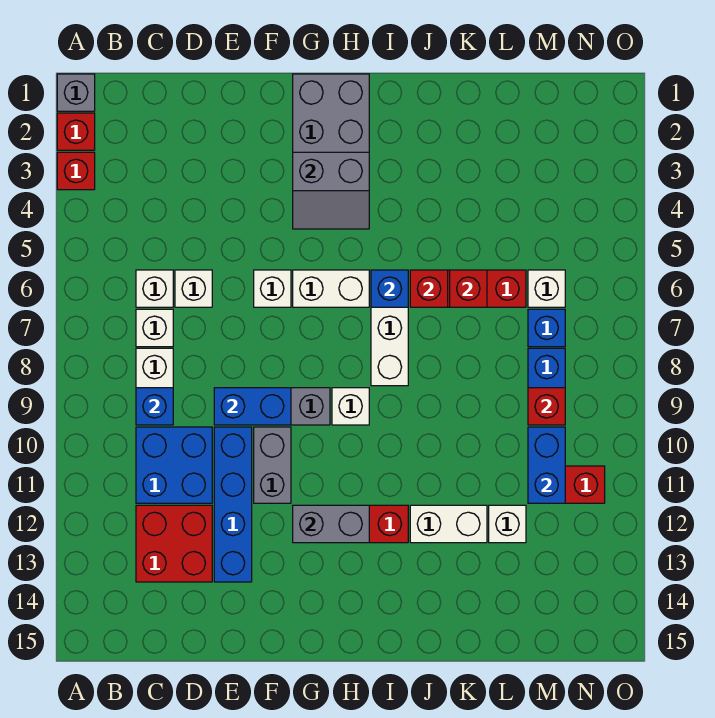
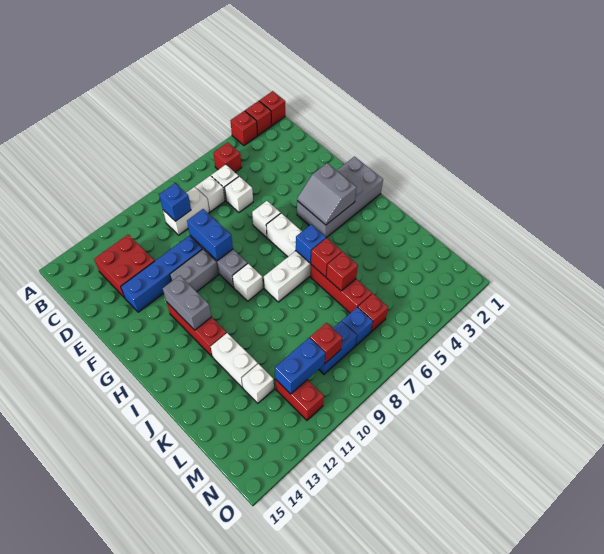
grey 1x1 brick [57,74,95,111] -> red 1x1 brick [259,91,285,125]
none -> red 1x1 brick [214,142,242,172]
blue 2x2 brick [136,427,212,503] -> none
white 1x1 brick [528,270,565,307] -> red 1x1 brick [358,294,388,332]

